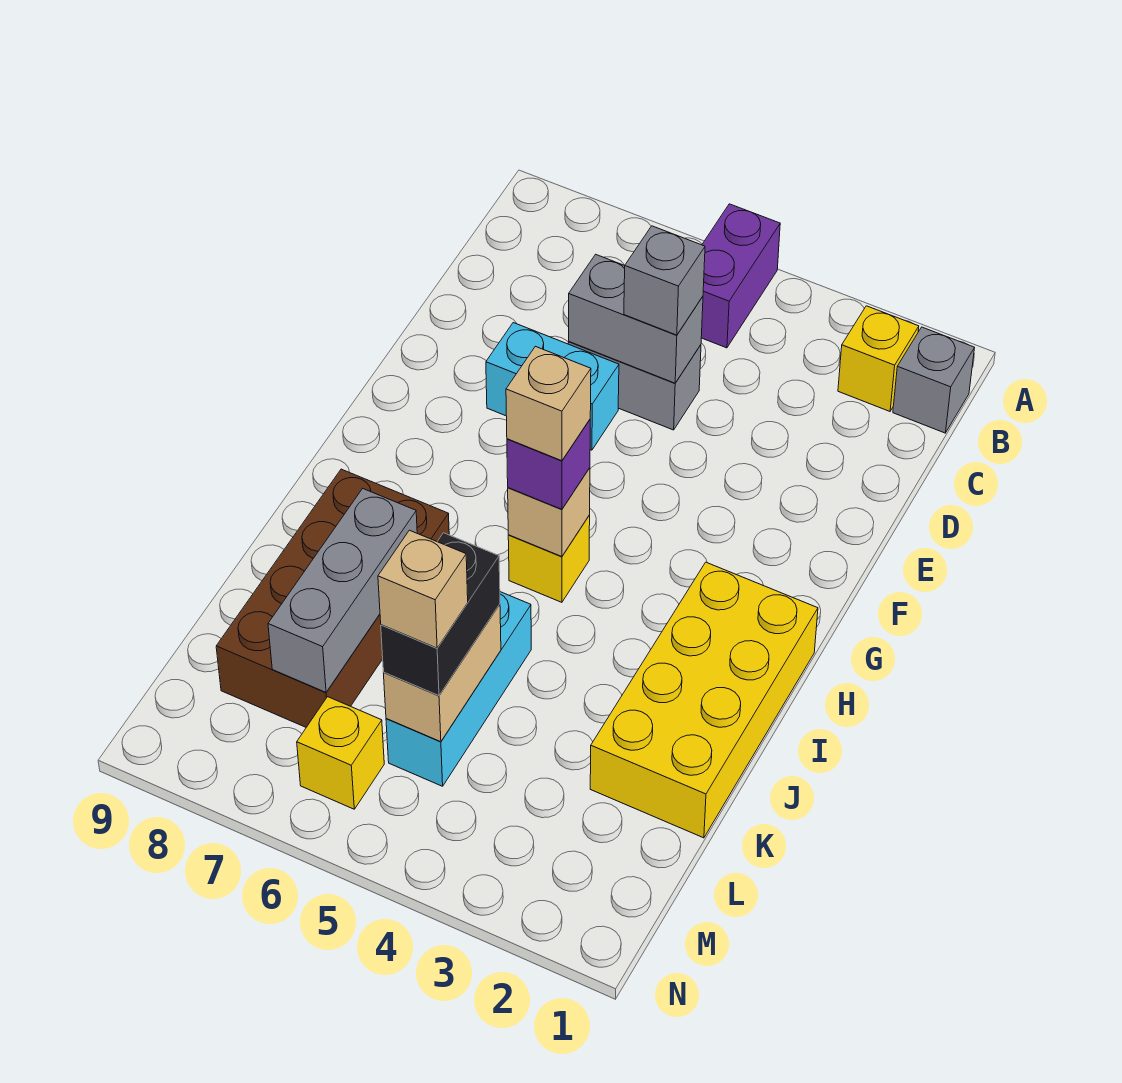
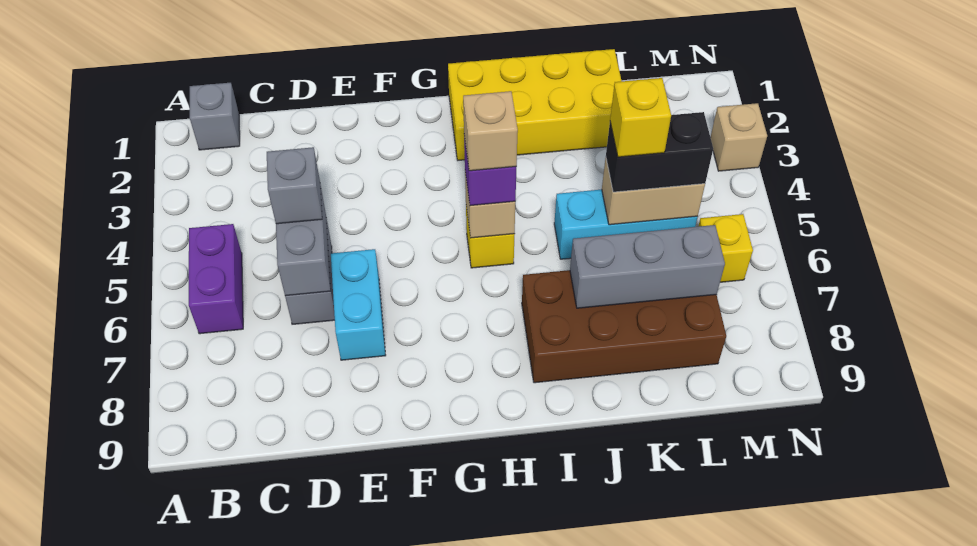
purple 1x2 brick [701,204,780,348] -> purple 1x2 brick turned to [189,224,243,334]
yellow 1x1 brick [838,306,919,411] -> yellow 1x1 brick moved to [610,78,671,157]
tan 1x1 brick [378,530,468,648] -> tan 1x1 brick moved to [710,103,767,171]

